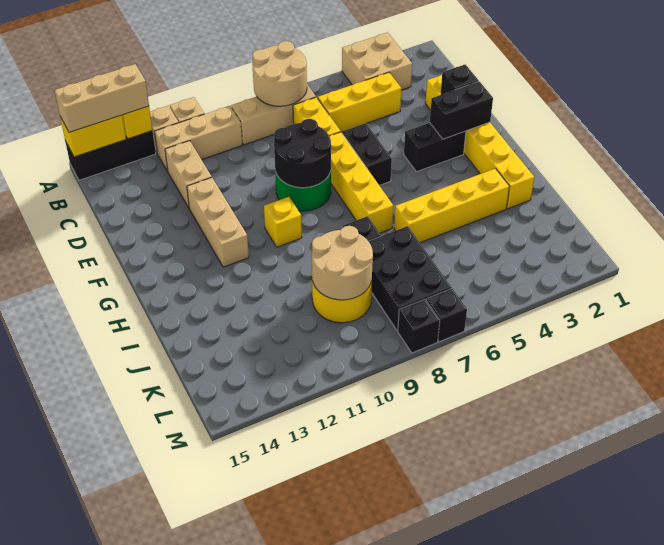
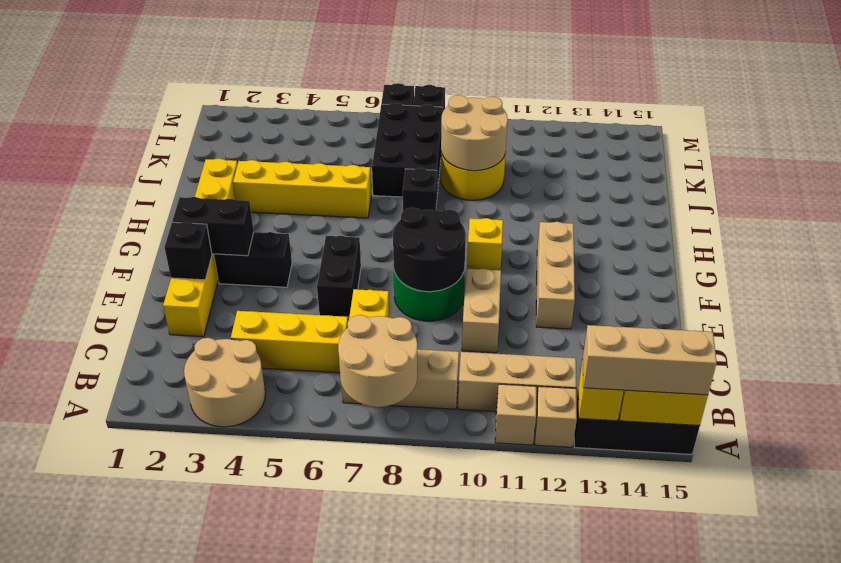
tan 2x2 brick [342,32,412,90] -> tan 2x2 round brick [184,338,265,427]
tan 1x2 brick [165,141,212,208] -> tan 1x2 brick moved to [462,269,501,353]
yellow 1x4 brick [330,132,393,233] -> none

